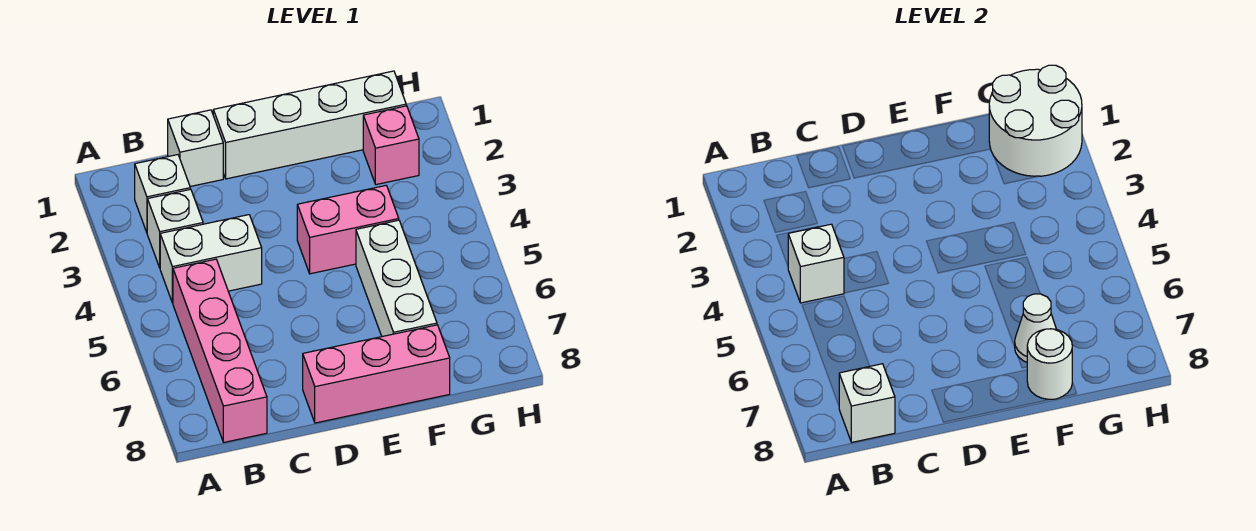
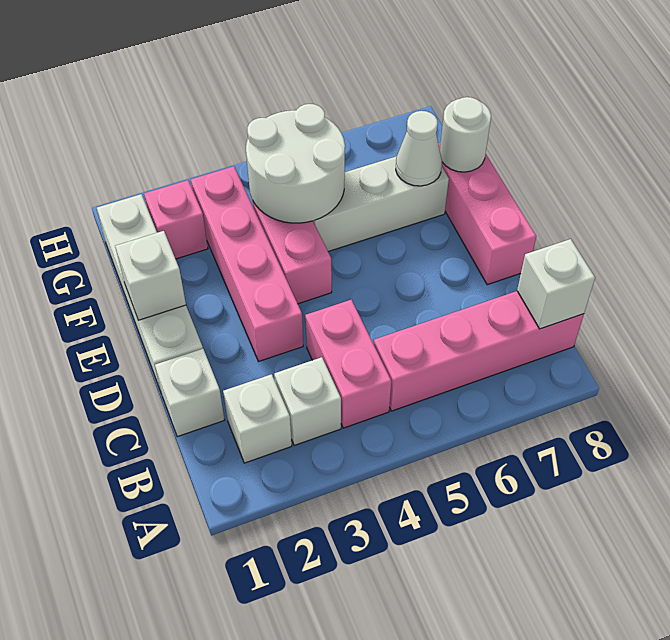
white 1x2 brick [160,215,262,303] -> pink 1x2 brick [305,300,391,428]
white 1x1 brick [788,224,844,303] -> white 1x1 brick moved to [115,231,186,320]
none -> pink 1x4 brick [191,166,303,361]
white 2x2 round brick [989,65,1082,176] -> white 2x2 round brick moved to [246,104,345,223]

